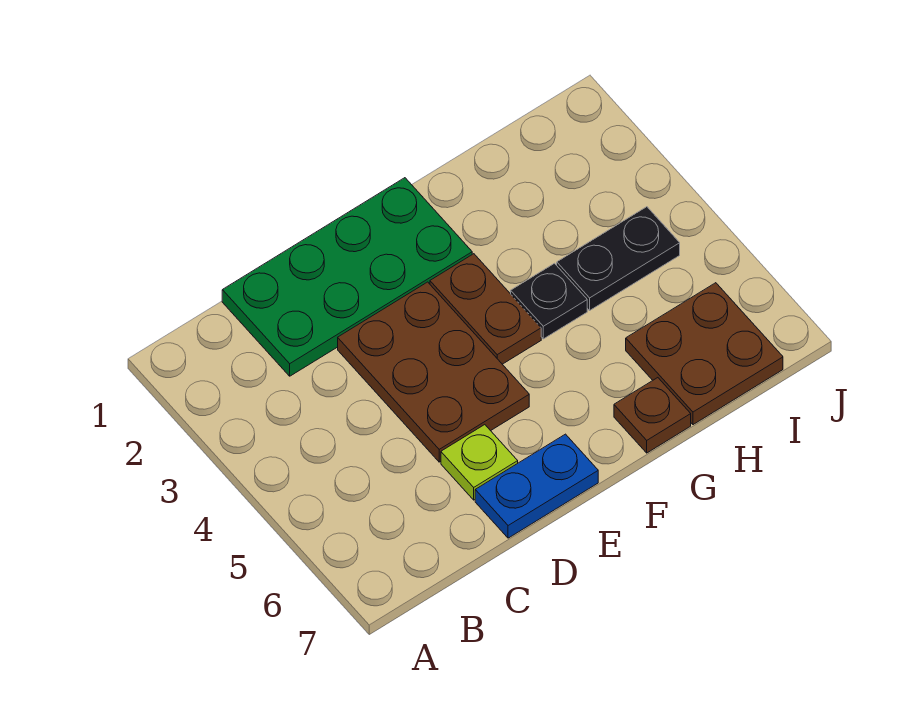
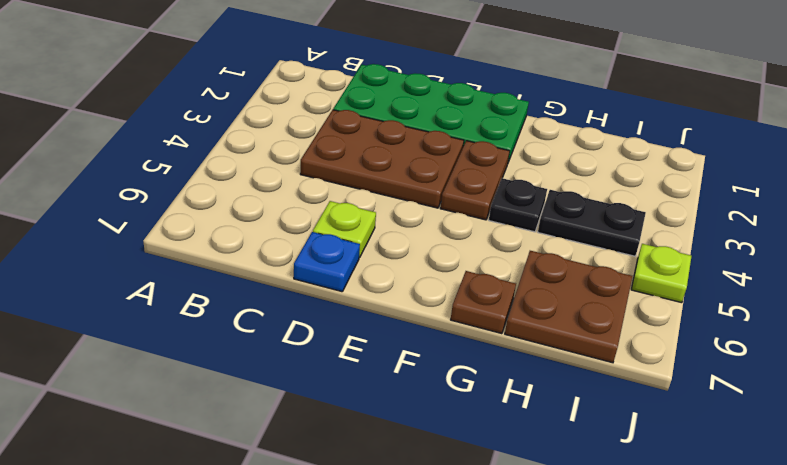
brown 2x3 plate [338,282,529,462] -> brown 2x3 plate turned to [300,110,464,208]
blue 1x2 plate [475,434,598,538] -> blue 1x1 plate [294,232,360,292]
none -> lime 1x1 plate [631,244,691,303]

